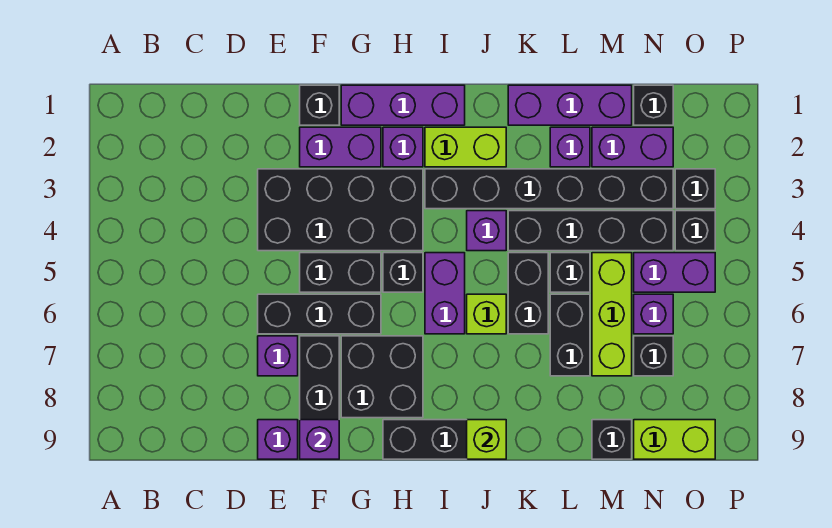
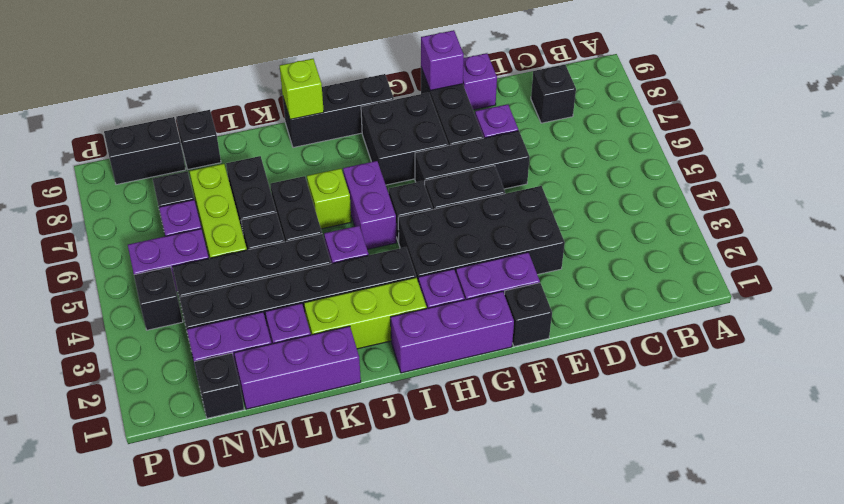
lime 1x2 brick [425,127,506,167] -> lime 1x3 brick [304,278,427,349]
lime 1x2 brick [634,420,715,459] -> black 1x2 brick [104,117,186,185]
black 1x1 brick [675,169,715,209] -> black 1x1 brick moved to [531,64,576,123]

